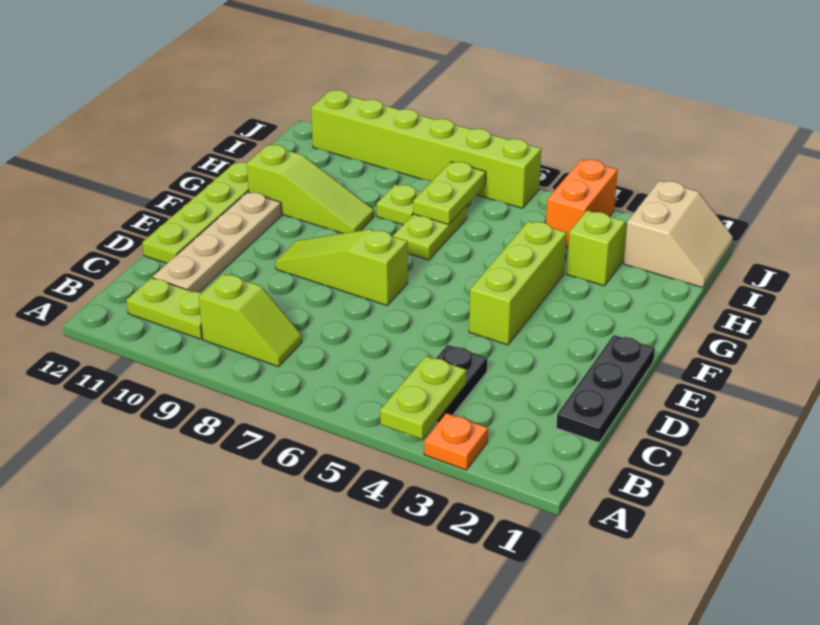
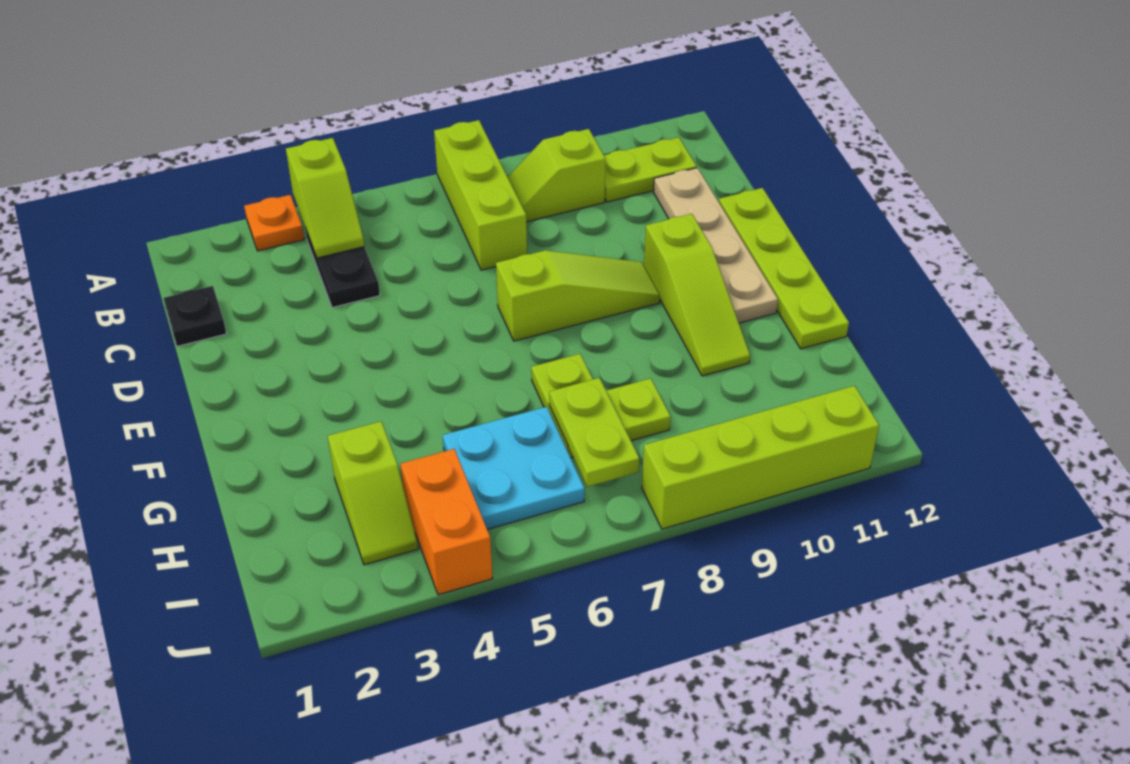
lime 1x2 plate [380,356,467,439] -> lime 1x2 slope [286,138,364,258]
black 1x3 plate [556,335,655,443] -> black 1x1 plate [163,286,227,346]
lime 1x3 brick [469,221,566,345] -> lime 1x3 brick moved to [434,120,527,270]
lime 1x3 slope [247,145,374,233] -> lime 1x3 slope turned to [644,214,750,376]
none -> cyan 2x2 plate [443,407,584,529]
tan 2x2 slope [623,181,733,288] -> none
lime 1x6 brick [311,90,541,208] -> lime 1x4 brick [642,386,879,529]

